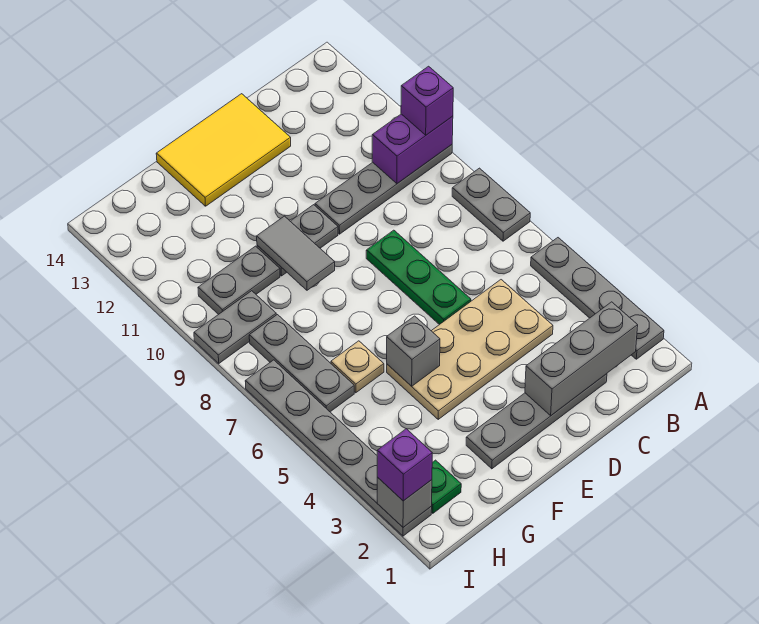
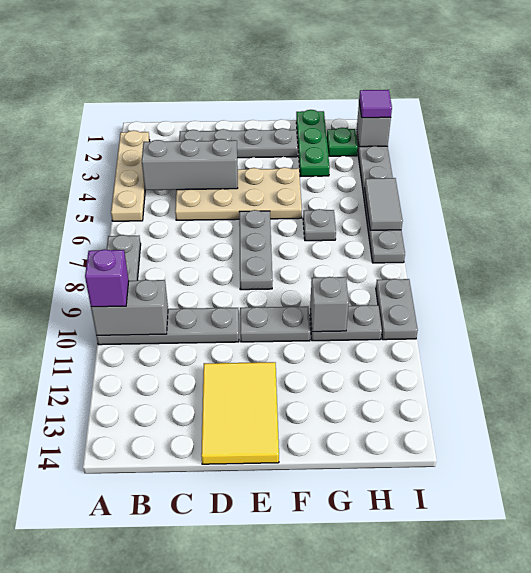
grey 1x4 plate [531,238,664,359] -> tan 1x4 plate [111,130,150,221]
purple 1x2 brick [372,114,453,184] -> grey 1x2 brick [91,280,168,335]
grey 1x3 brick [525,302,638,415] -> grey 1x3 brick moved to [142,139,238,190]
green 1x3 plate [366,230,471,325] -> green 1x3 plate moved to [296,110,330,177]
yellow 2x3 tile [156,94,291,206] -> yellow 2x3 tile turned to [201,362,279,464]
grey 1x1 brick [387,316,440,386] -> grey 1x1 brick moved to [310,277,349,332]
grey 1x2 tile [257,216,335,290] -> grey 1x2 tile moved to [365,178,403,230]
tan 1x1 plate [331,341,384,393] -> grey 1x1 plate [303,209,336,241]
grey 1x3 plate [249,315,354,412] -> grey 1x3 plate moved to [239,210,273,290]
grey 1x2 plate [194,291,276,363] -> grey 1x2 plate turned to [376,279,418,340]
purple 1x1 brick [377,429,432,501] -> purple 1x1 tile [359,90,392,118]

